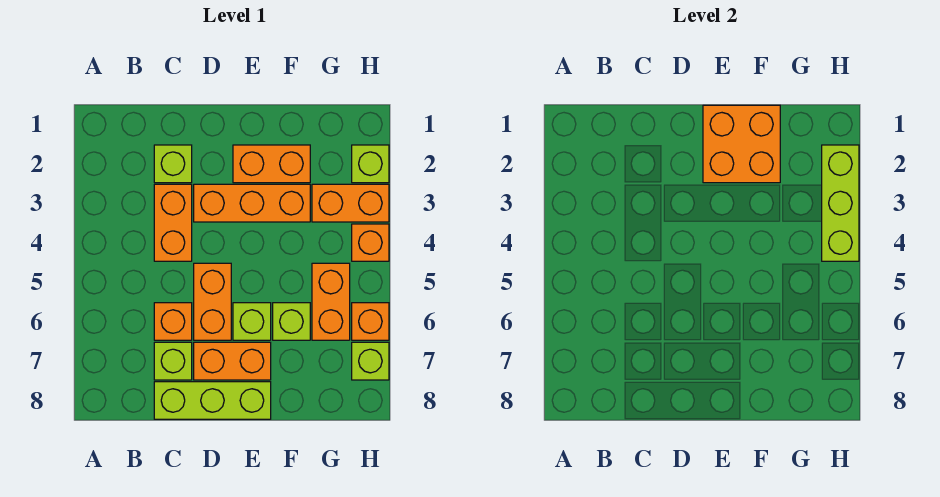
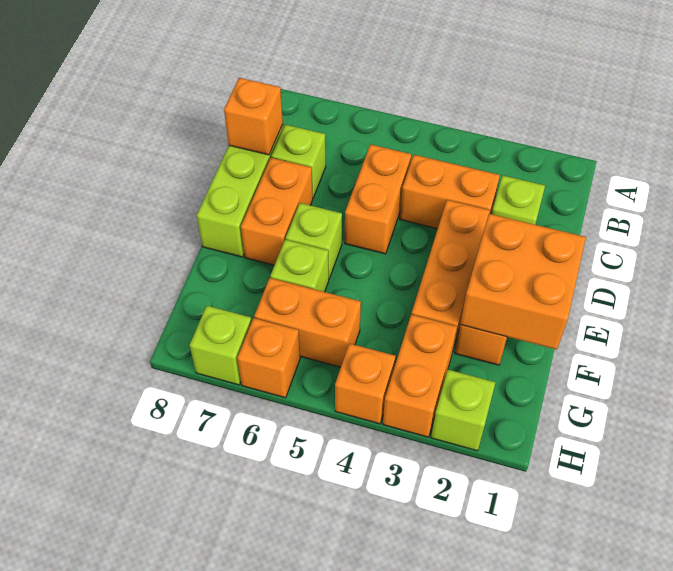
orange 1x1 brick [154,303,192,340] -> orange 1x1 brick moved to [224,78,283,155]
orange 1x2 brick [194,263,231,340] -> orange 1x2 brick turned to [345,144,411,254]
lime 1x3 brick [822,145,859,261] -> none

